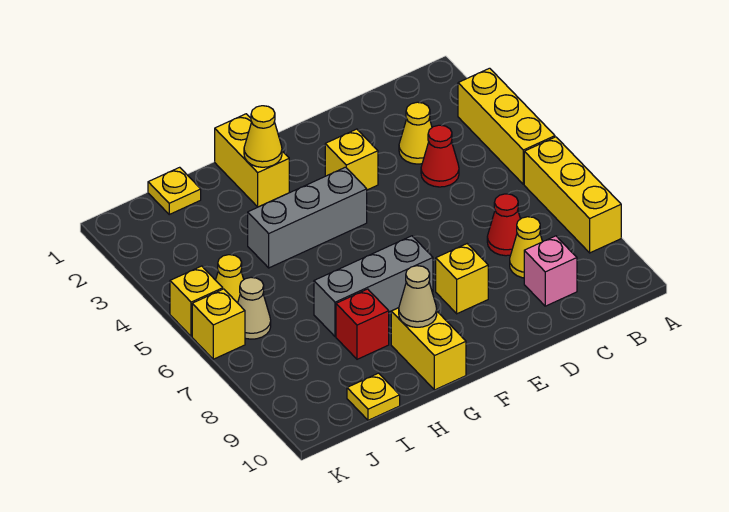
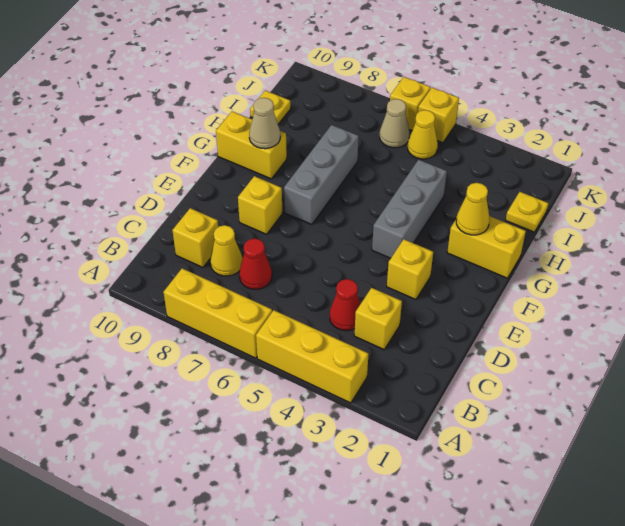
yellow 1x1 cone [399,102,432,164] -> yellow 1x1 brick [354,288,402,350]
pink 1x1 brick [524,236,577,306] -> yellow 1x1 brick [172,208,218,267]
red 1x1 brick [336,289,389,359] -> none

